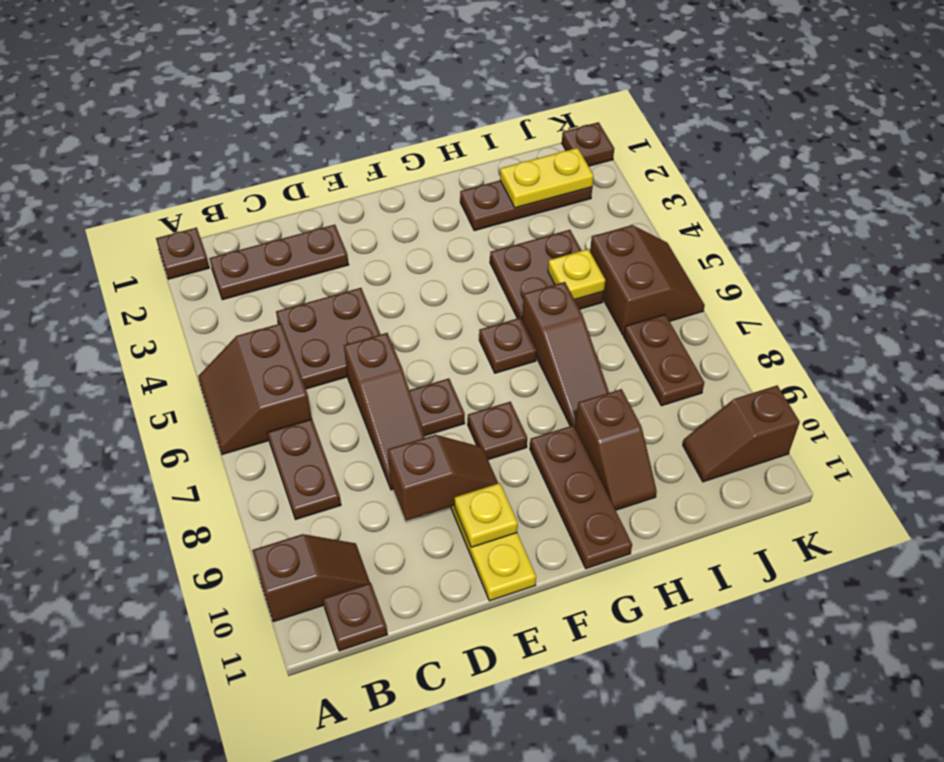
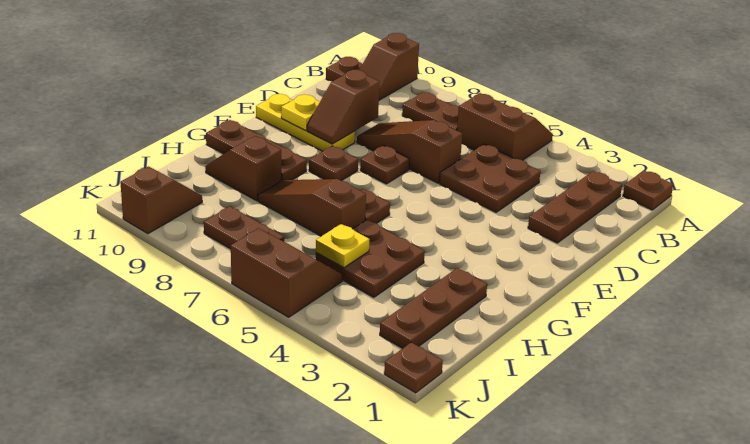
yellow 1x2 plate [500,148,594,208] -> none
brown 2x2 slope [590,225,705,335] -> brown 2x2 slope turned to [231,228,343,317]

